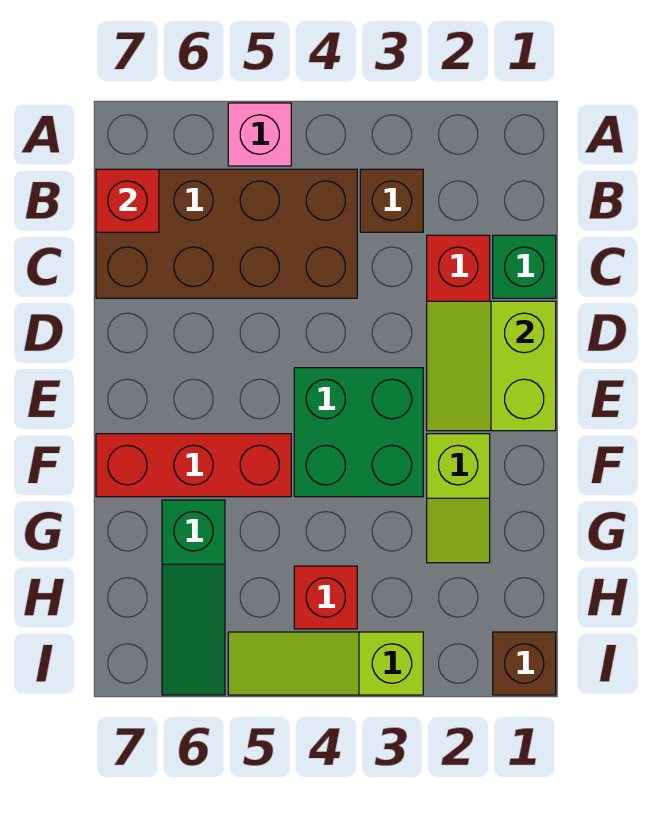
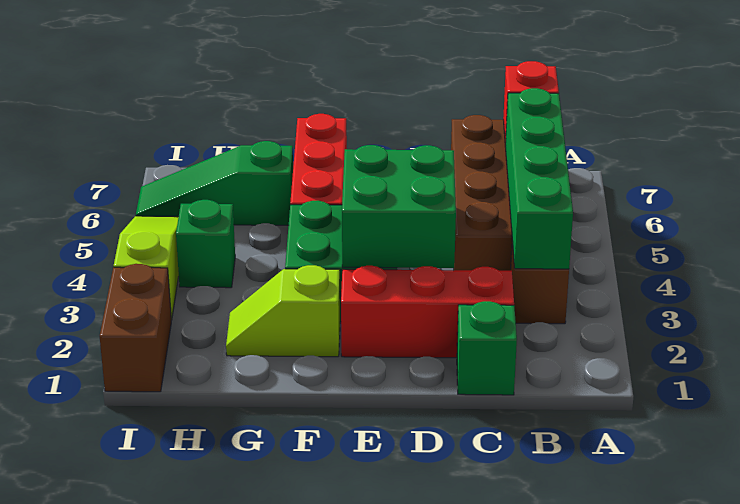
pink 1x1 brick [228,103,291,166] -> none
none -> green 1x4 brick [505,88,573,269]
lime 2x2 slope [427,301,556,431] -> none
none -> green 2x2 brick [342,145,456,268]
red 1x1 brick [294,566,357,629] -> green 1x1 brick [176,200,235,288]
brown 1x1 brick [493,632,556,695] -> brown 1x2 brick [100,264,171,392]

